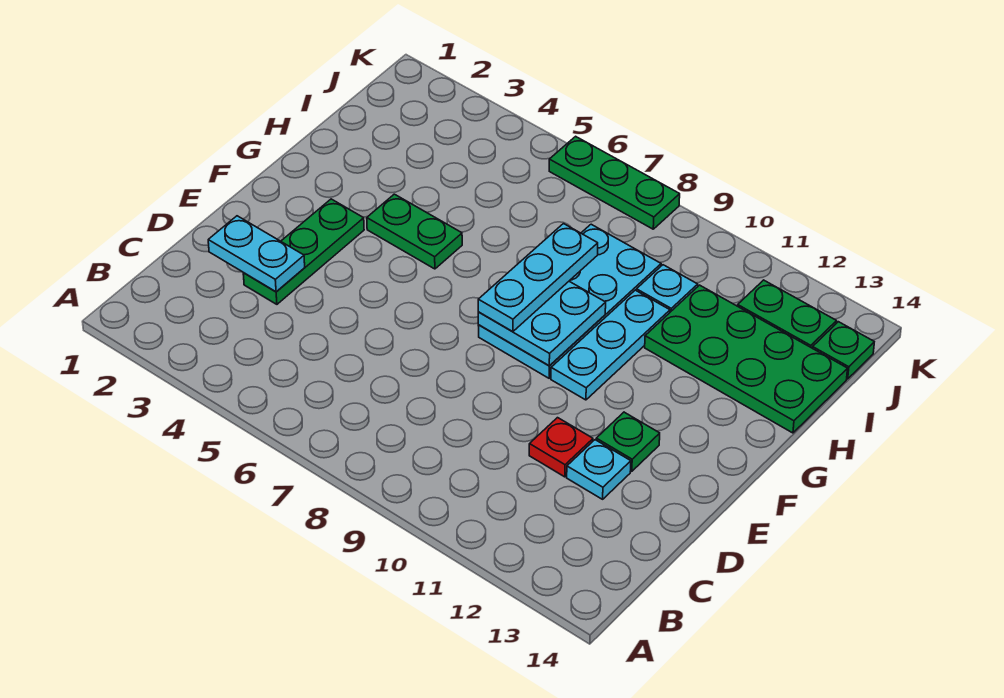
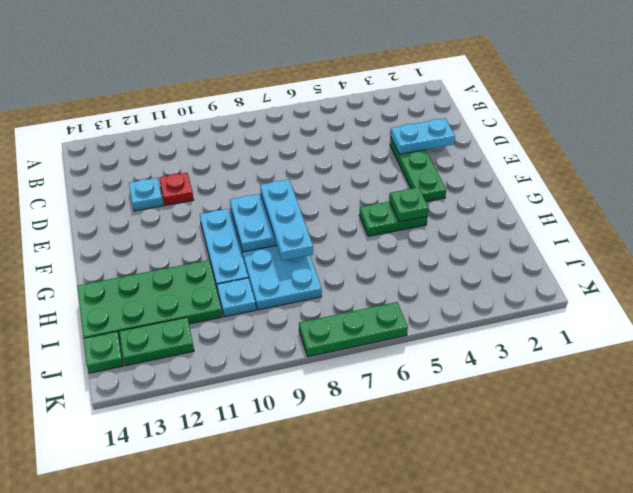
green 1x1 plate [596,412,660,471] -> green 1x1 plate moved to [390,187,429,222]

